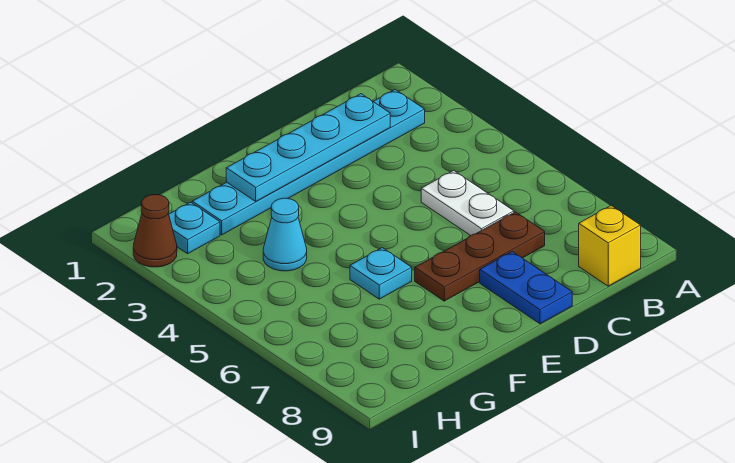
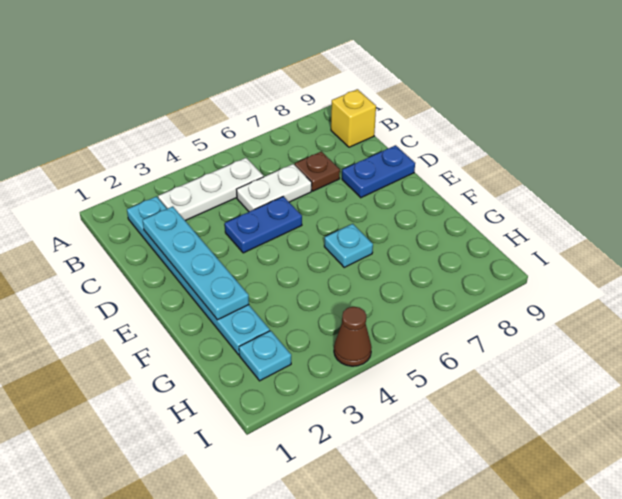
none -> white 1x3 plate [158,158,264,221]
brown 1x3 plate [415,212,545,301] -> brown 1x1 plate [295,151,340,191]
none -> blue 1x2 plate [225,196,302,253]
cyan 1x1 cone [263,198,307,271] -> none
brown 1x1 cone [133,195,177,267] -> brown 1x1 cone moved to [334,307,372,366]

